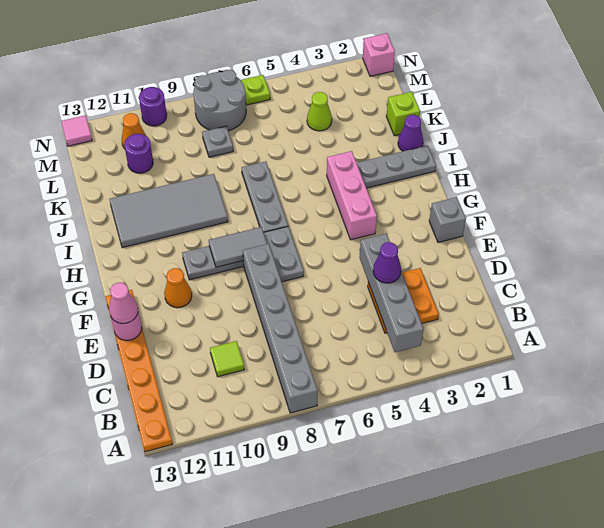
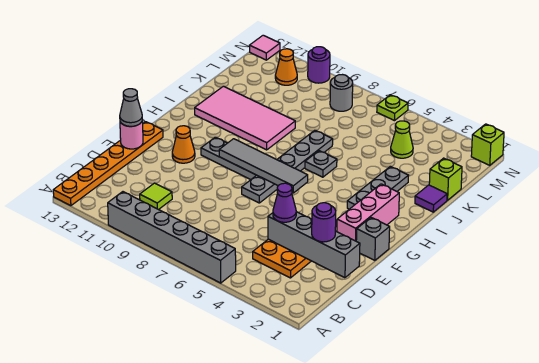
grey 1x6 brick [243,244,318,413] -> grey 1x6 brick turned to [108,192,236,283]
grey 1x4 brick [360,234,424,352] -> grey 1x4 brick turned to [268,212,360,278]
pink 1x1 cone [109,283,138,324] -> grey 1x1 cone [120,89,142,126]
pink 1x3 brick [327,151,377,240] -> pink 1x3 brick moved to [337,184,399,241]
grey 1x2 tile [209,227,267,267] -> grey 1x4 tile [219,139,308,193]
grey 1x3 plate [357,146,436,188] -> grey 1x3 plate turned to [347,167,408,209]
grey 2x4 tile [109,174,228,248] -> pink 2x4 tile [195,86,295,150]
purple 1x1 cone [398,115,423,151] -> purple 1x1 tile [415,185,447,212]
grey 1x1 plate [202,126,233,157] -> grey 1x1 plate moved to [305,151,337,177]
purple 1x1 round brick [124,134,153,173] -> purple 1x1 round brick moved to [312,203,336,242]
grey 2x2 round brick [193,70,246,131] -> grey 1x1 round brick [330,75,353,111]
pink 1x1 brick [363,33,395,76] -> lime 1x1 brick [471,124,504,165]

